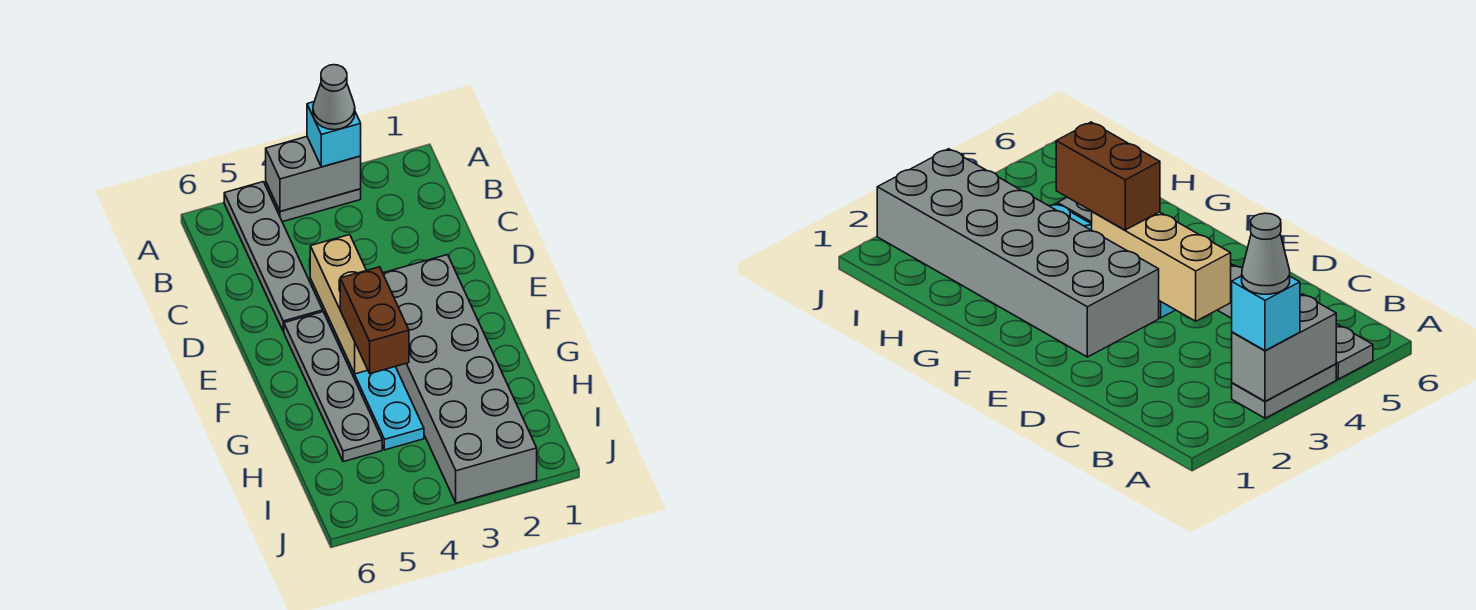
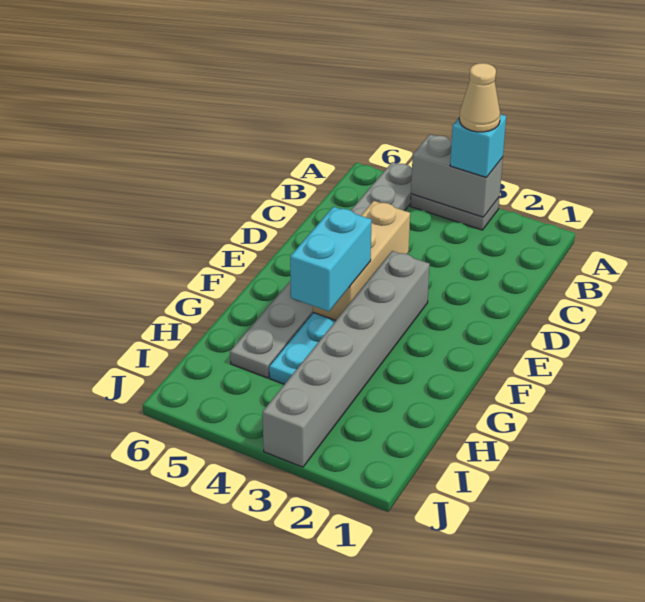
grey 1x1 cone [313,65,355,130] -> tan 1x1 cone [459,63,500,132]
grey 2x6 brick [383,255,537,503] -> grey 1x6 brick [262,251,430,467]
brown 1x2 brick [340,267,409,374] -> cyan 1x2 brick [290,207,371,311]

